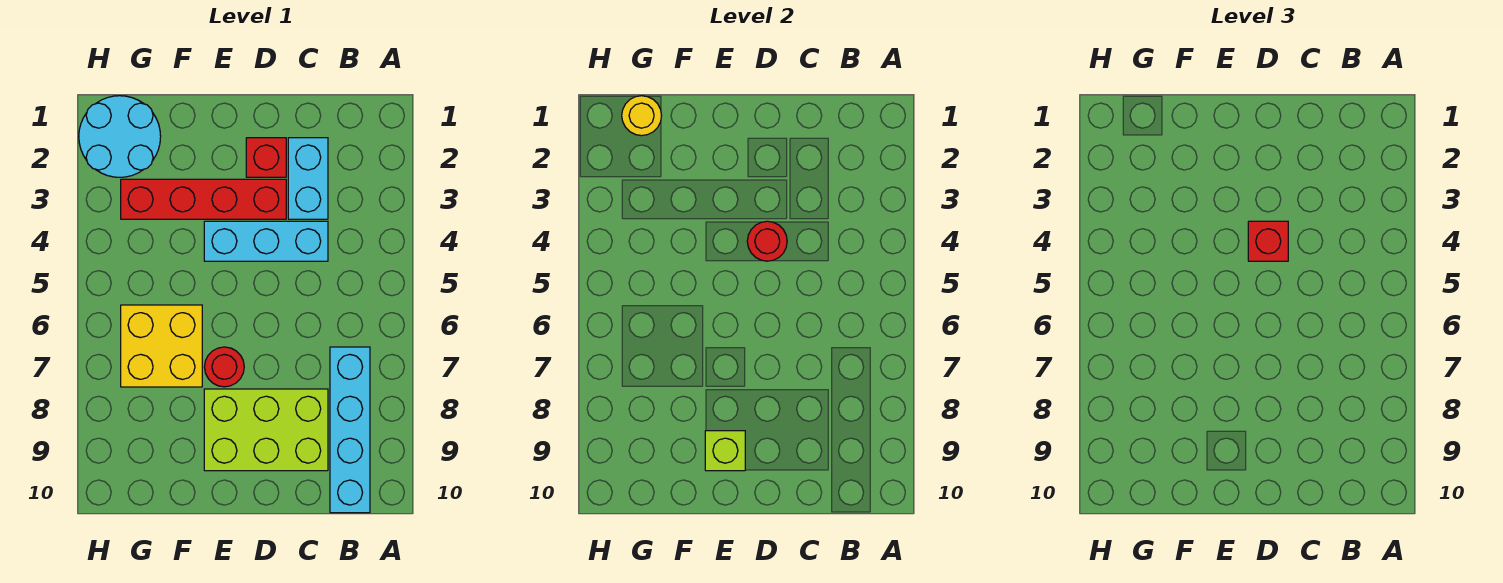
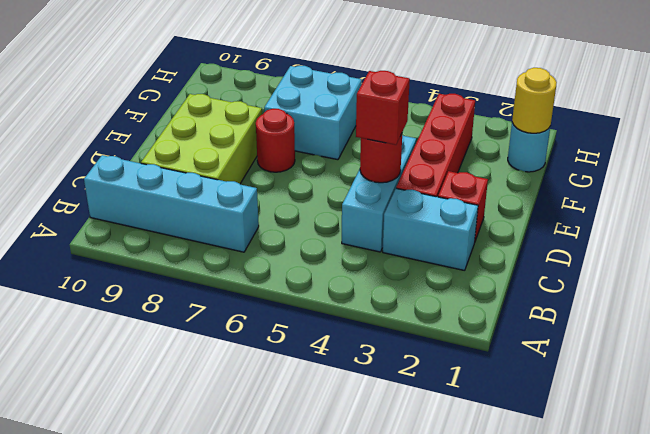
lime 1x1 brick [705,431,745,471] -> none
yellow 2x2 brick [121,305,202,387] -> cyan 2x2 brick [264,66,362,160]
cyan 2x2 round brick [79,96,161,177] -> cyan 1x1 round brick [508,123,550,172]

